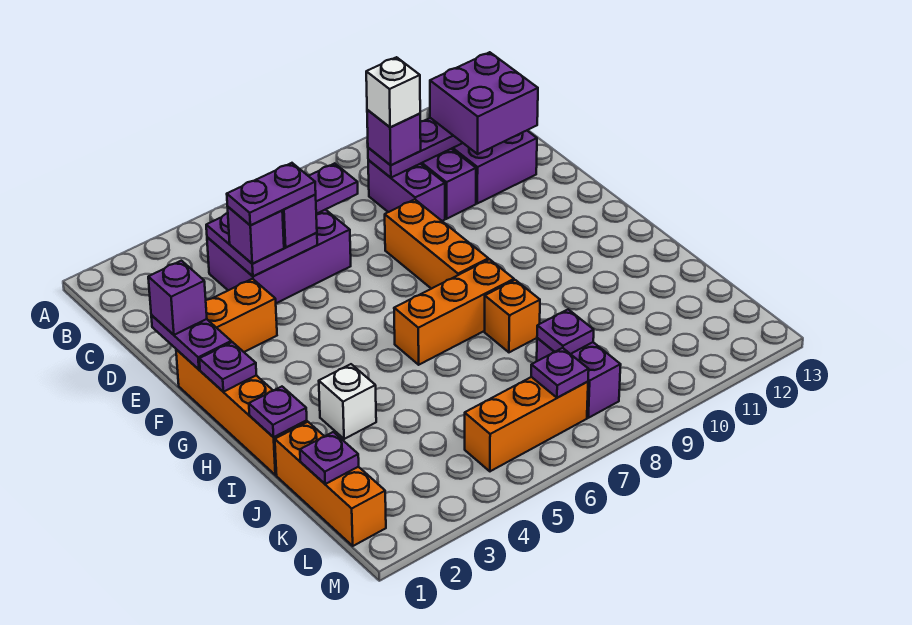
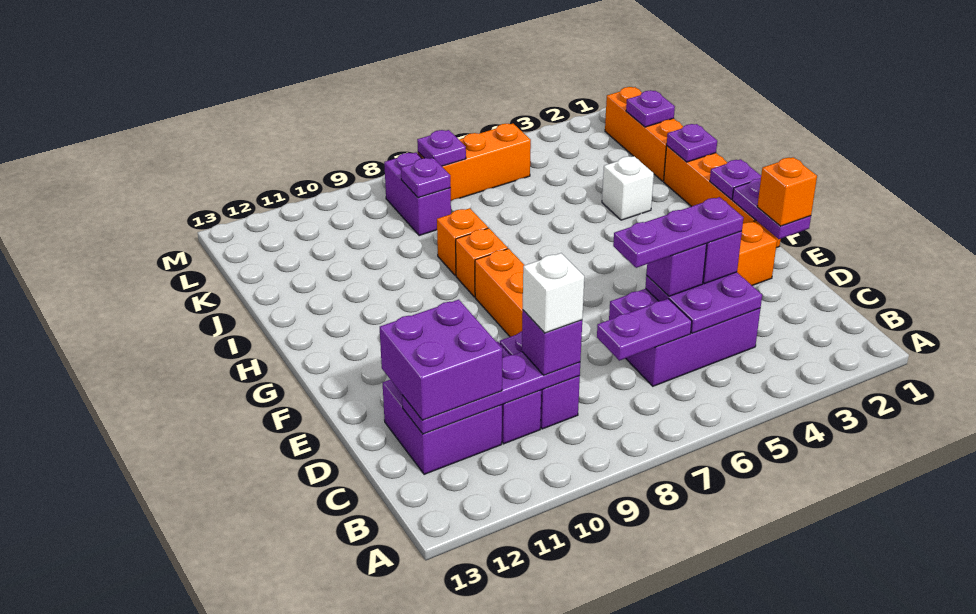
purple 1x2 plate [227,163,316,225] -> purple 1x3 plate [613,197,744,268]
purple 1x1 brick [148,261,207,335] -> orange 1x1 brick [757,157,817,226]
orange 1x3 brick [394,259,514,365] -> orange 1x1 brick [456,228,508,297]

